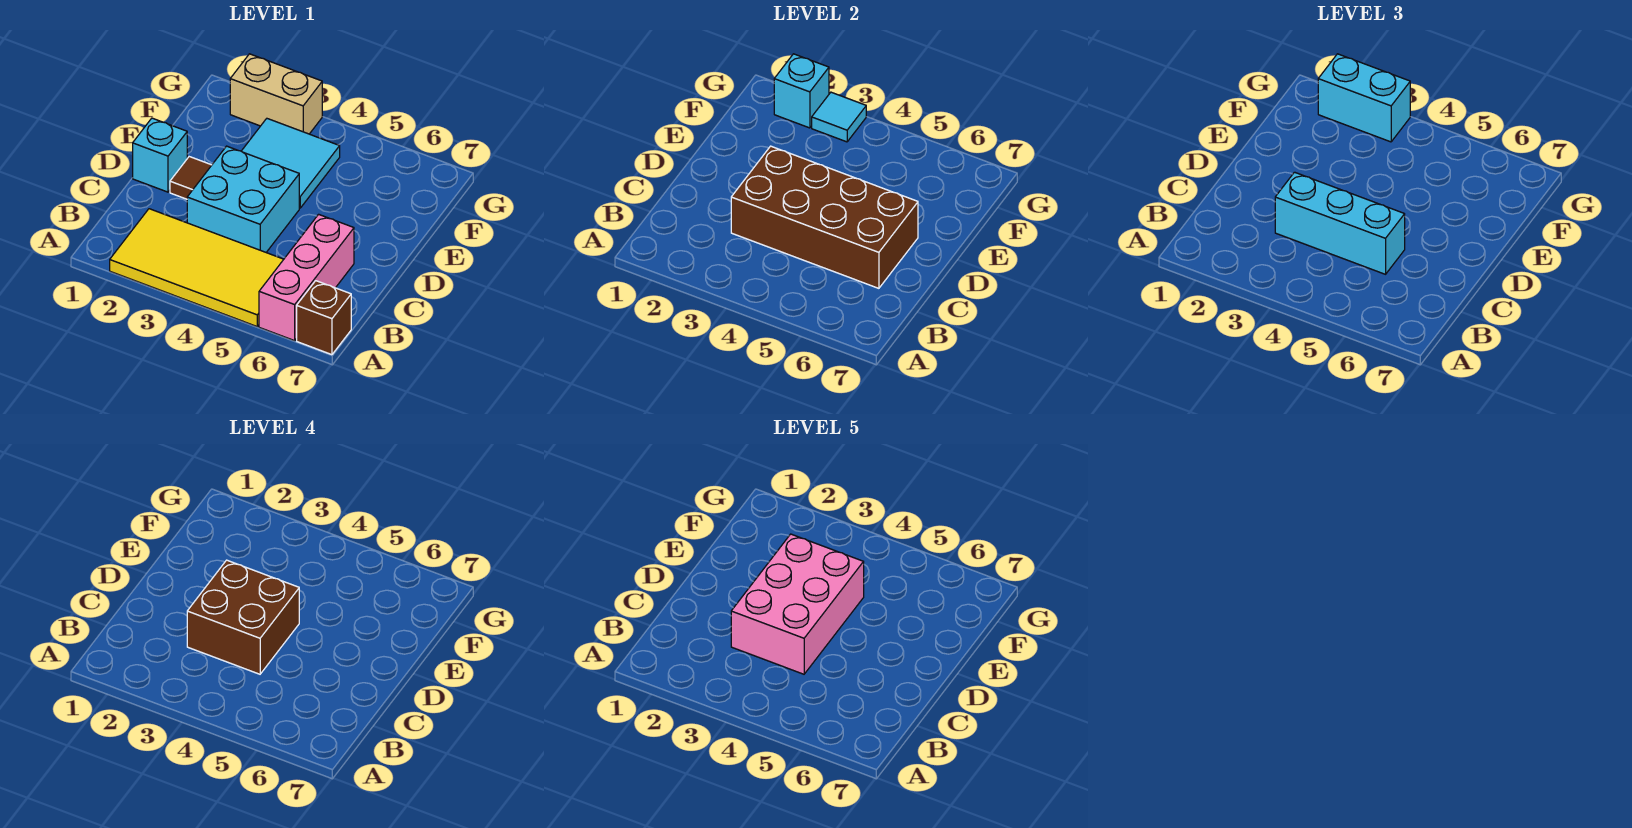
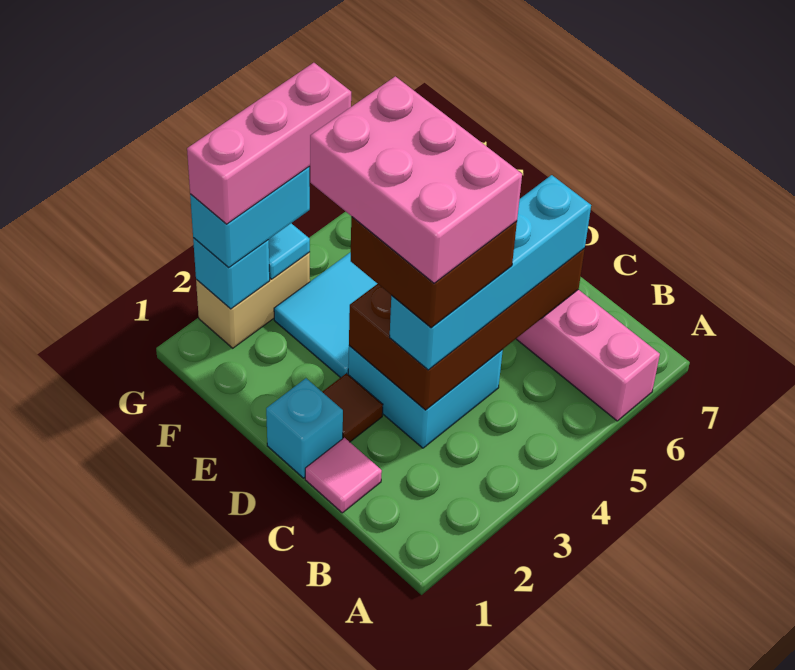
yellow 2x4 tile [110,209,284,326] -> none
brown 1x1 brick [297,281,351,355] -> none
none -> pink 1x1 tile [305,438,382,513]
cyan 1x3 brick [1275,172,1405,274] -> cyan 1x4 brick [390,175,591,370]
none -> pink 1x3 brick [187,63,351,224]

